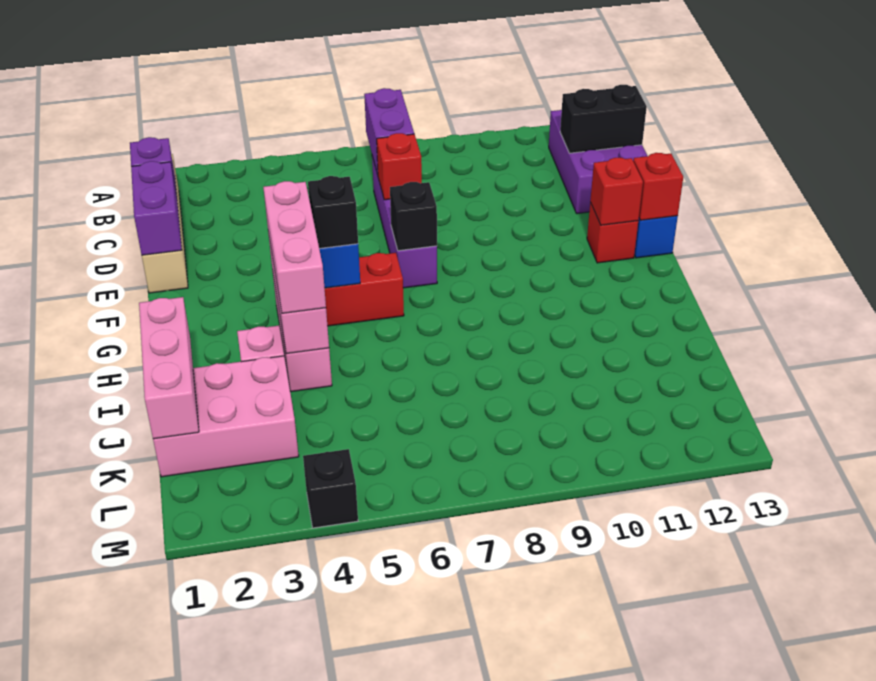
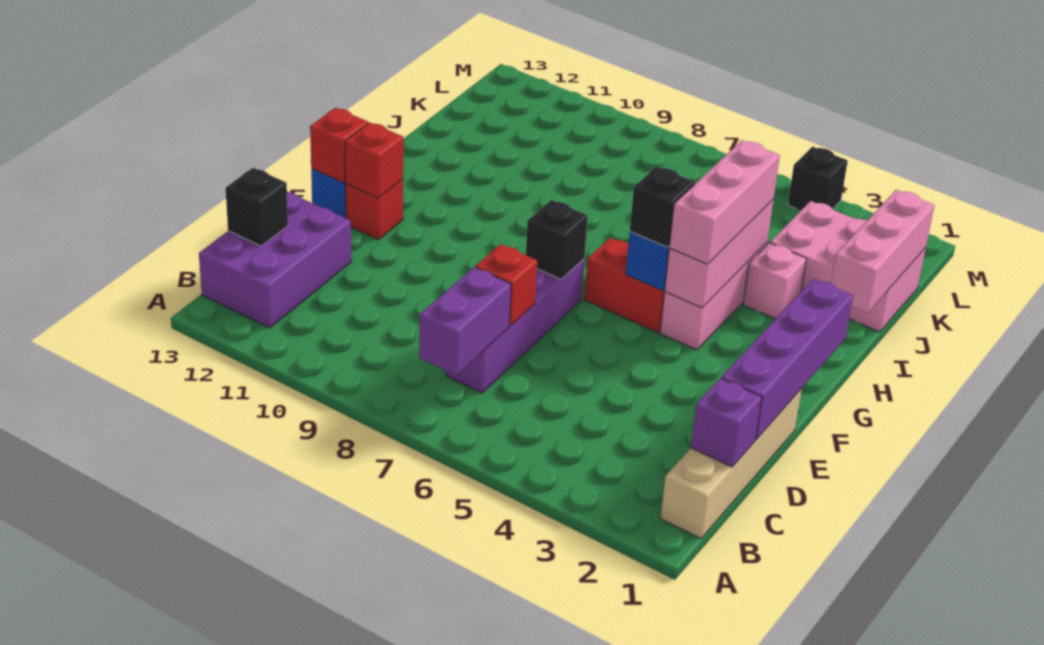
black 1x2 brick [560,85,647,153] -> black 1x1 brick [226,168,288,246]
purple 1x2 brick [131,161,182,255] -> purple 1x4 brick [721,279,853,439]

